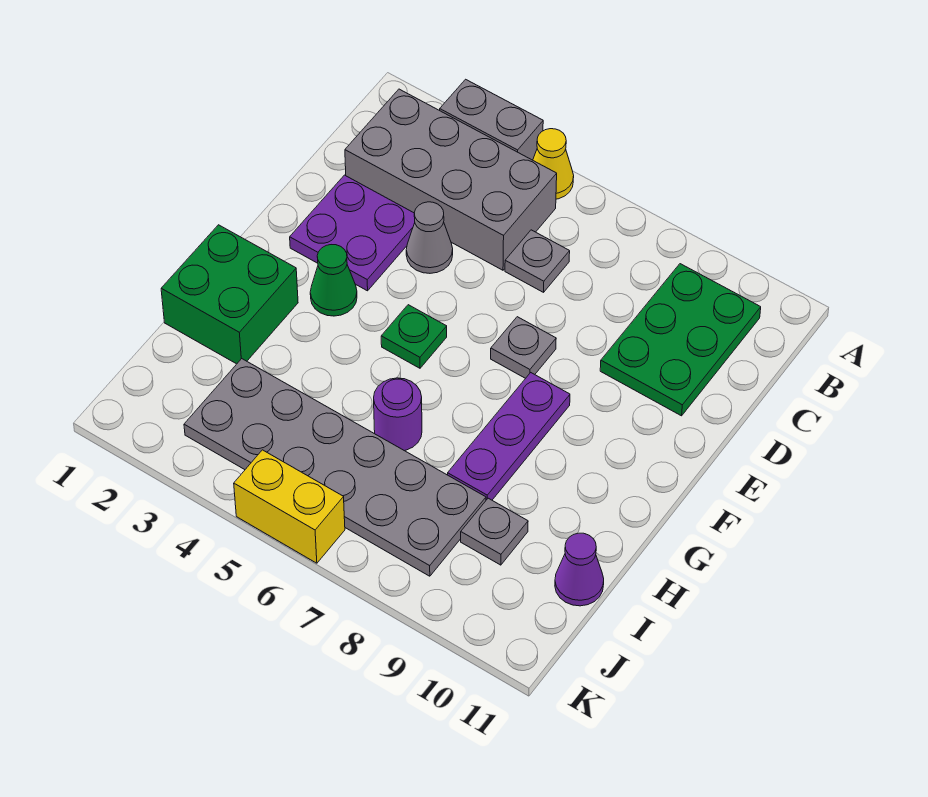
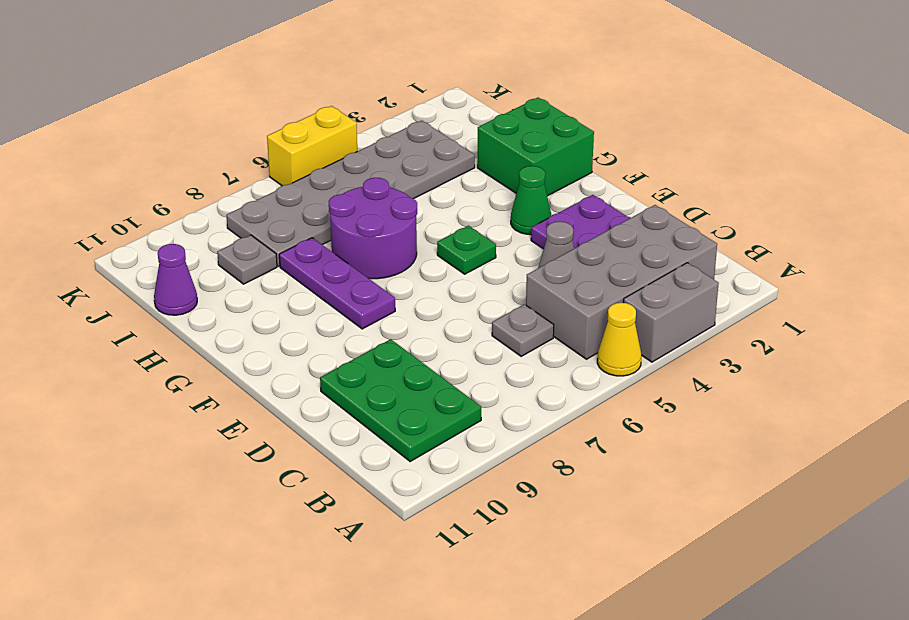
grey 1x1 plate [491,317,556,378] -> none
purple 1x1 round brick [374,378,422,451] -> purple 2x2 round brick [329,178,417,279]

